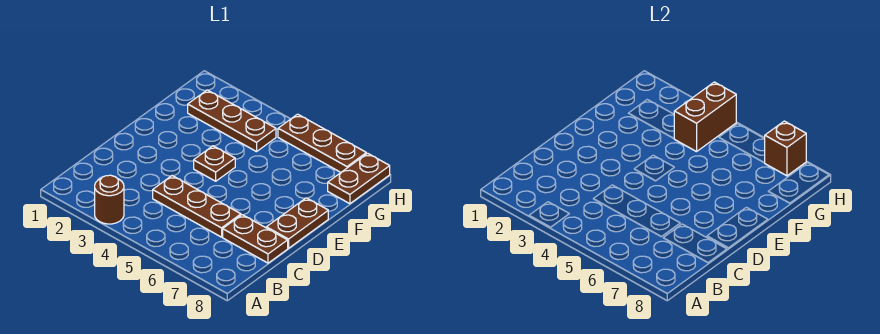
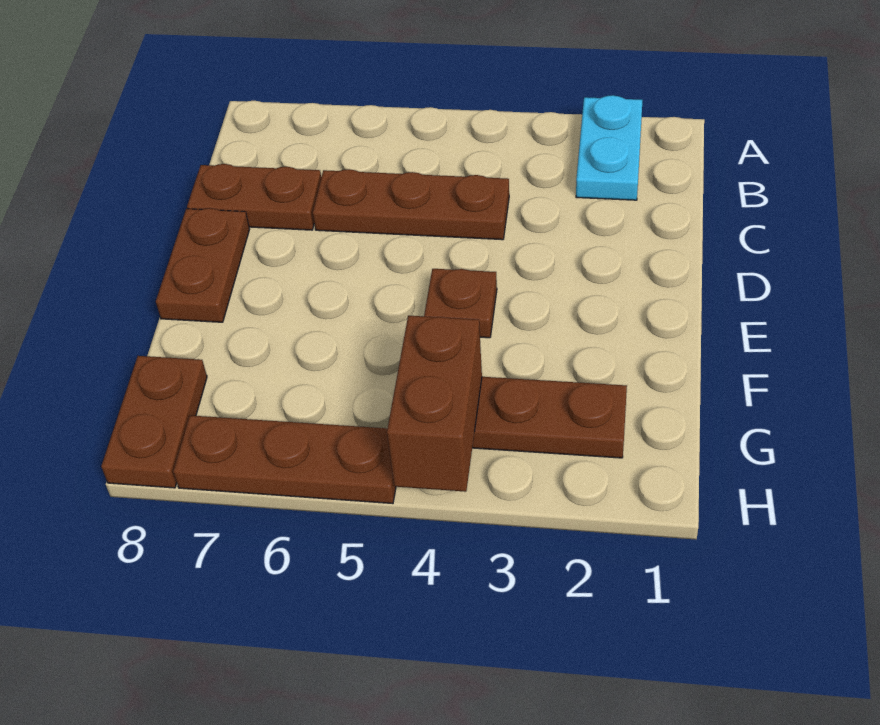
none -> cyan 1x2 plate [576,95,642,200]
brown 1x1 round brick [95,175,124,224] -> none
brown 1x1 brick [765,121,806,176] -> none

